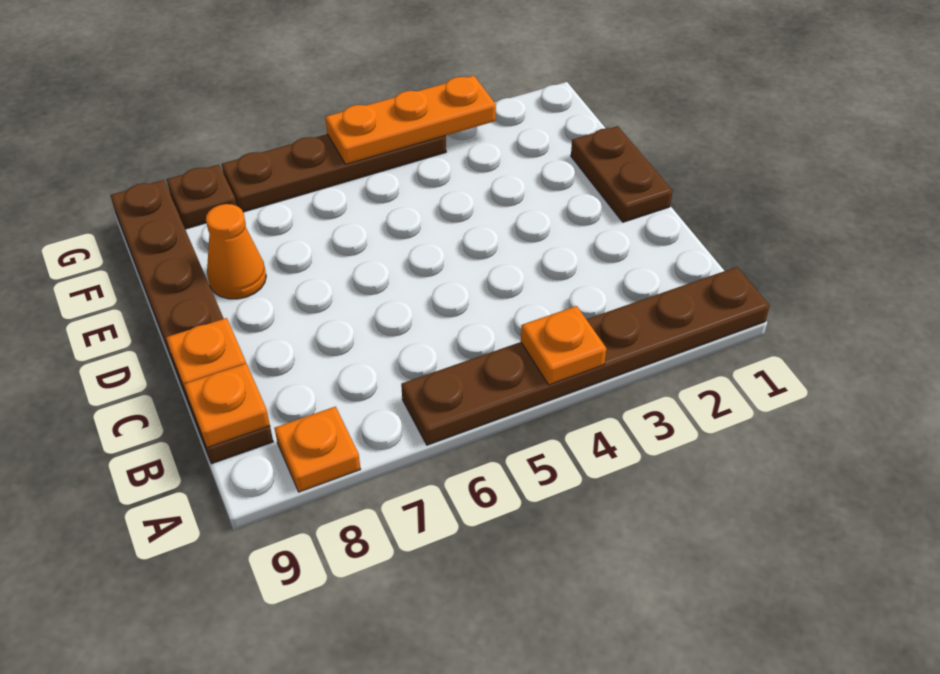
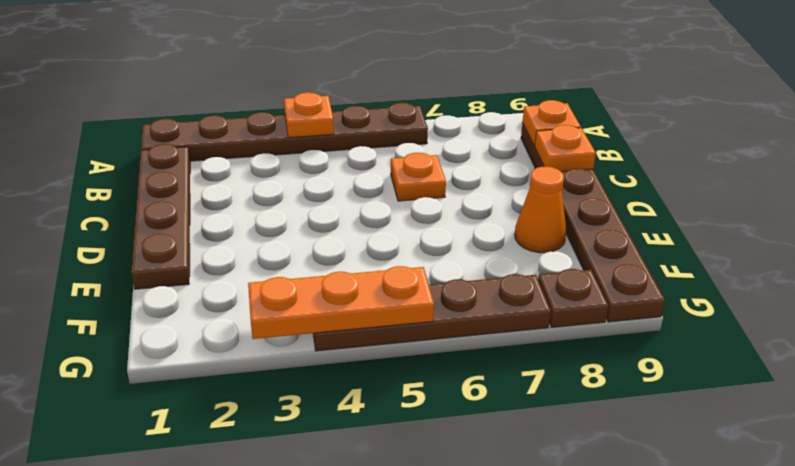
orange 1x1 plate [275,407,361,492] -> orange 1x1 plate moved to [391,153,446,201]
brown 1x2 plate [571,126,673,222] -> brown 1x4 plate [131,144,190,289]

